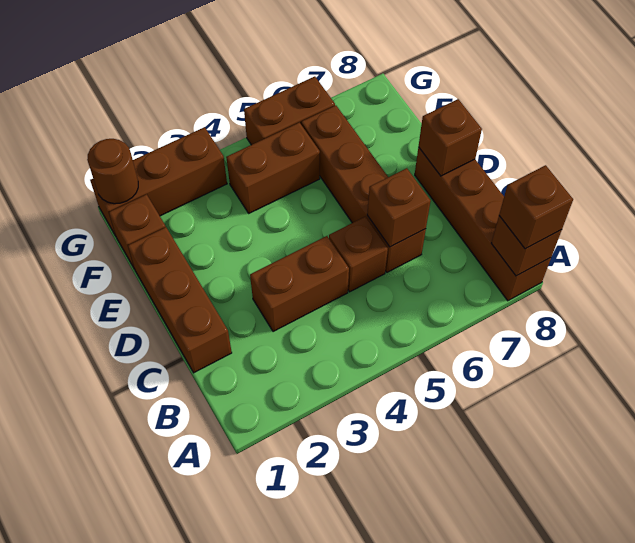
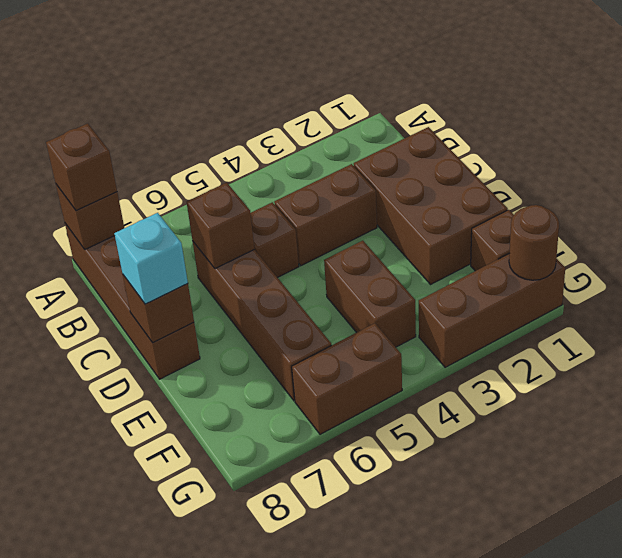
brown 1x3 brick [128,227,232,373] -> brown 2x3 brick [354,127,508,284]
none -> cyan 1x1 brick [114,213,188,304]
brown 1x2 brick [226,122,320,213] -> brown 1x2 brick turned to [324,241,416,347]

